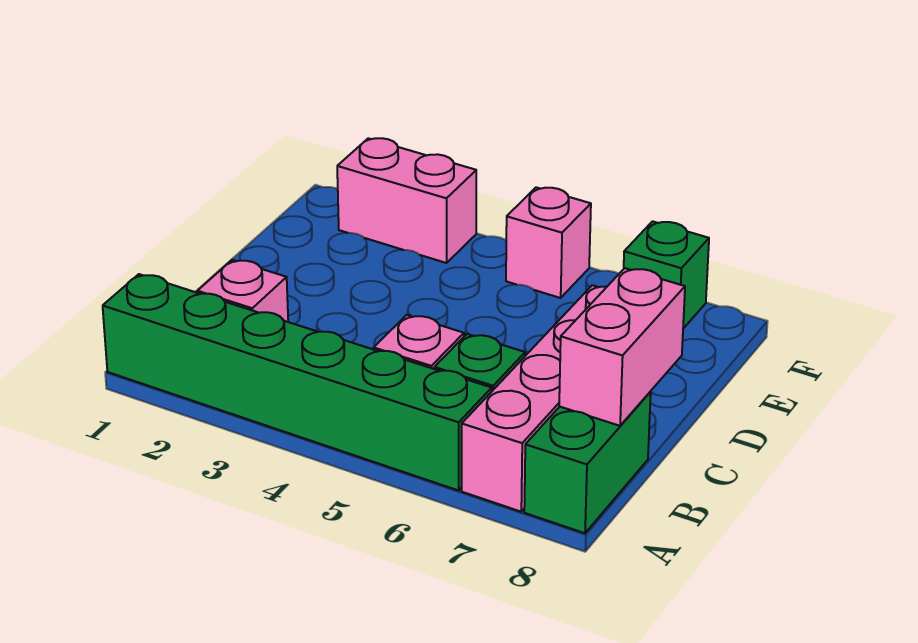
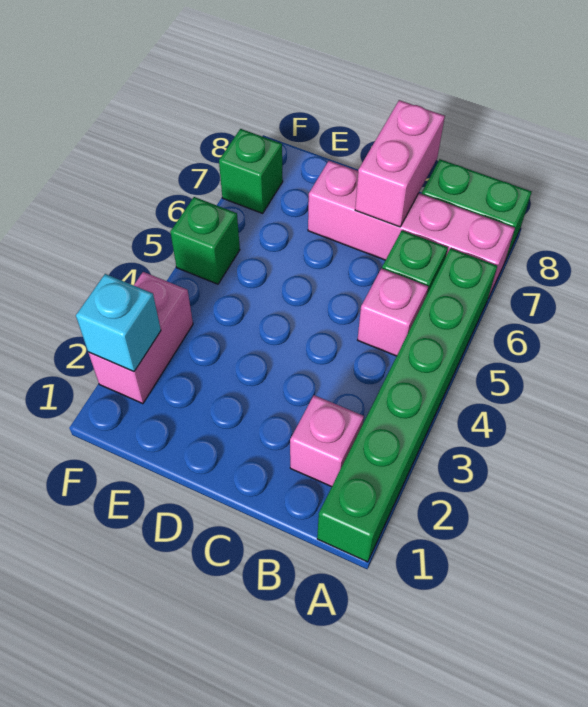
pink 1x2 brick [559,268,685,426] -> pink 1x2 brick turned to [355,100,445,227]
none -> cyan 1x1 brick [76,274,161,372]
pink 1x1 brick [506,187,591,298] -> green 1x1 brick [170,197,240,284]

